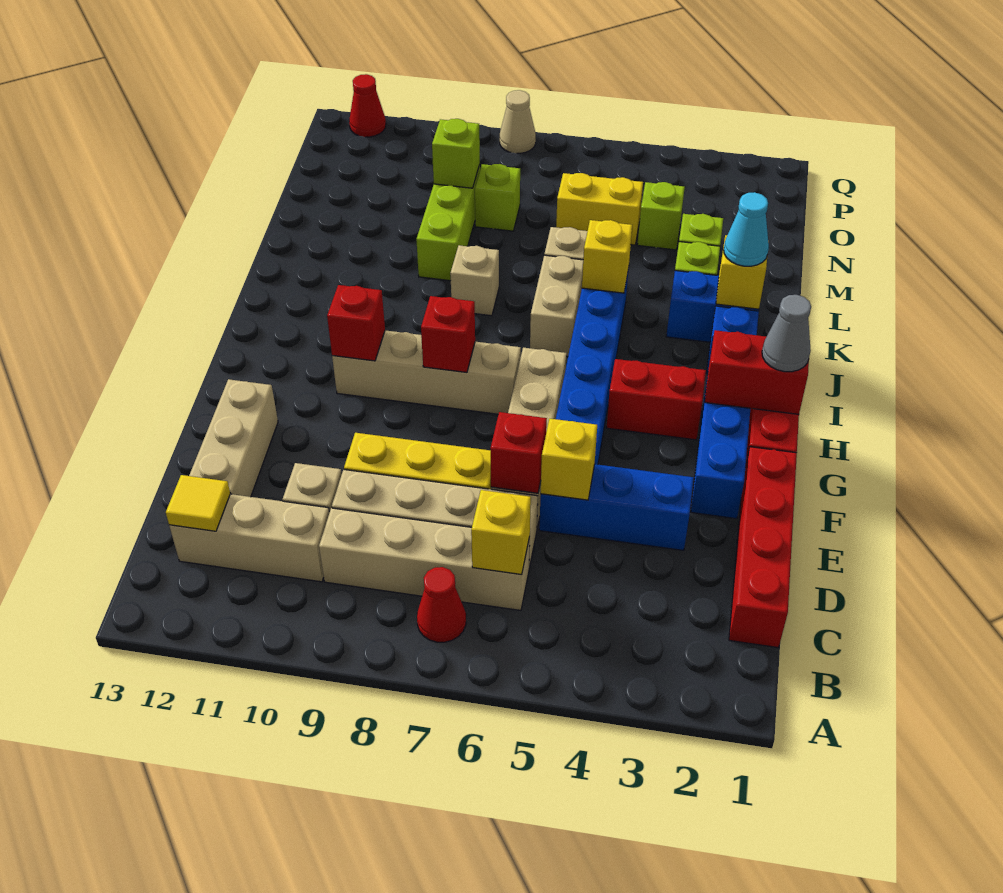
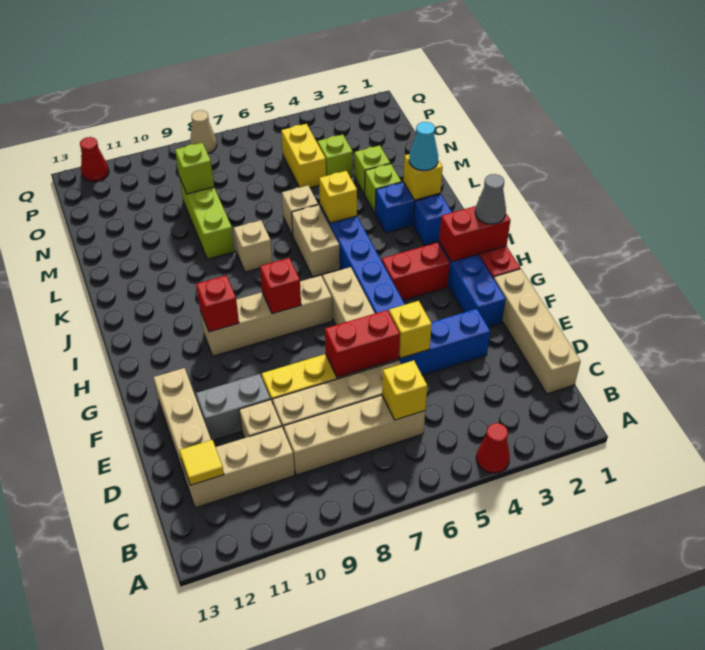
red 1x1 cone [417,567,466,642] -> red 1x1 cone moved to [476,423,510,473]
red 1x4 brick [729,447,797,647] -> tan 1x4 brick [494,269,581,394]
red 1x1 brick [490,412,547,493] -> red 1x2 brick [325,310,400,378]
none -> grey 1x2 brick [196,374,270,440]
yellow 1x2 brick [556,173,643,245] -> yellow 1x2 brick turned to [281,124,326,188]
lime 1x1 brick [475,164,520,231] -> none

